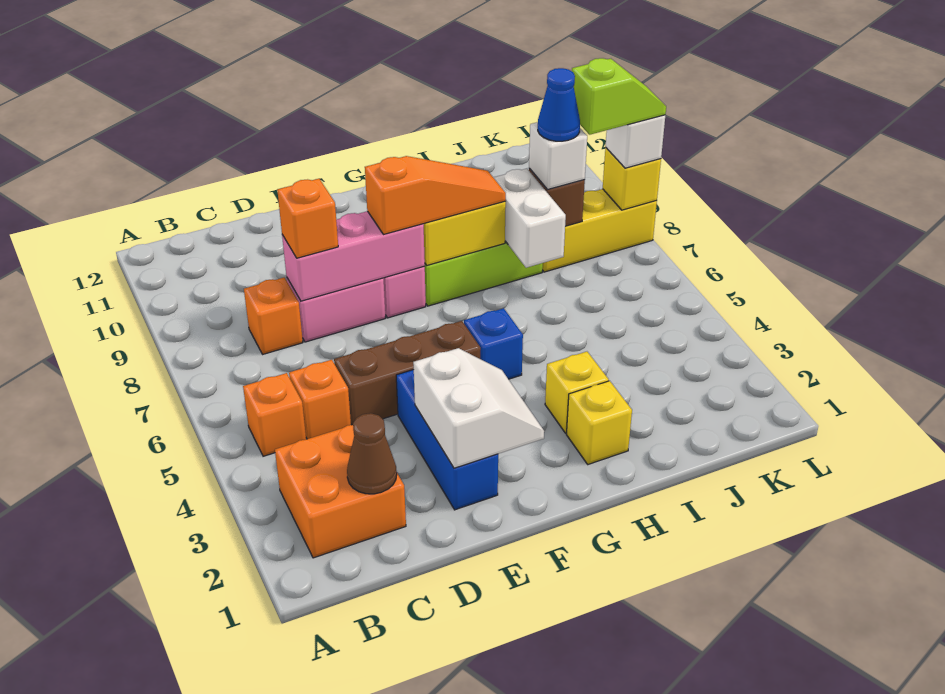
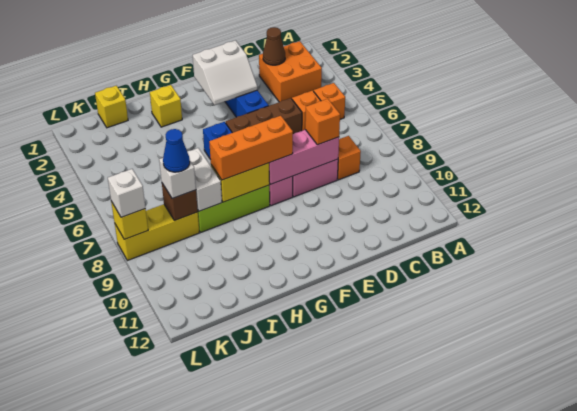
white 2x2 slope [413,348,544,468] -> white 2x2 slope turned to [193,40,257,105]
orange 1x3 slope [365,156,506,235] -> orange 1x3 brick [209,116,293,180]
yellow 1x1 brick [545,352,609,433] -> yellow 1x1 brick moved to [95,86,128,128]
lime 1x2 slope [572,58,666,135] -> none

